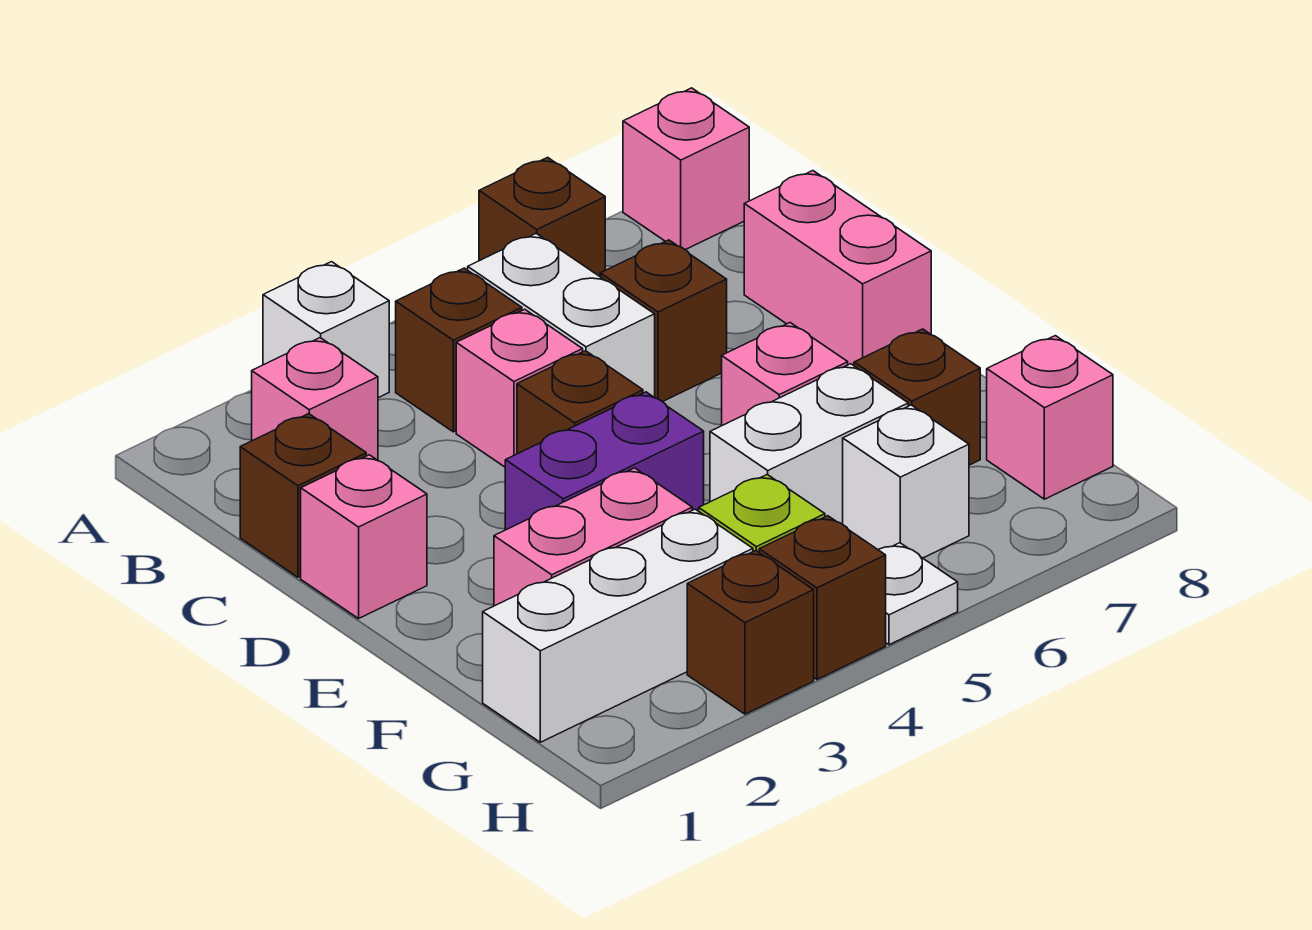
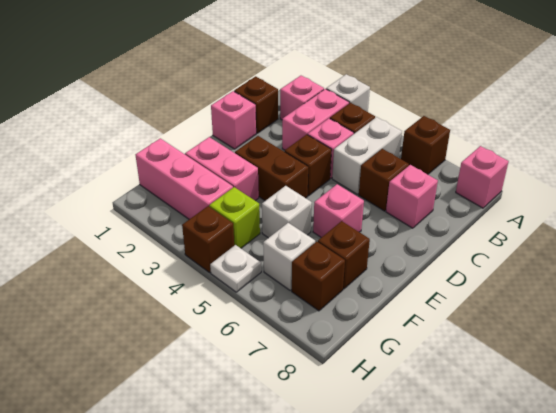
pink 1x2 brick [744,171,931,366] -> pink 1x2 brick moved to [282,89,349,150]
purple 1x2 brick [505,392,704,530] -> brown 1x2 brick [235,136,308,201]
white 1x2 brick [710,364,908,524] -> white 1x1 brick [262,186,312,238]
white 1x3 brick [483,509,753,742] -> pink 1x3 brick [136,138,233,219]
pink 1x1 brick [987,336,1113,499] -> pink 1x1 brick moved to [386,165,438,228]
brown 1x1 brick [687,551,814,714] -> brown 1x1 brick moved to [292,242,345,311]

